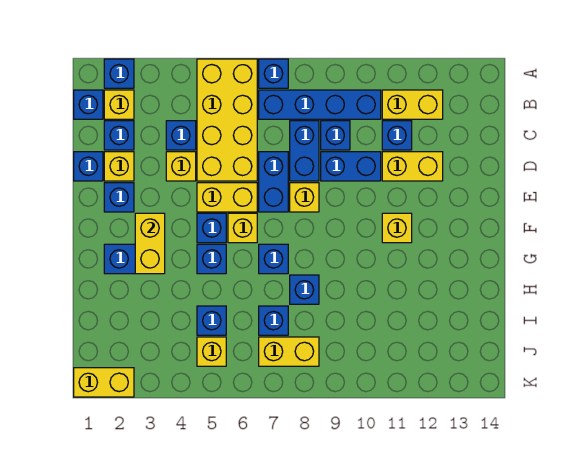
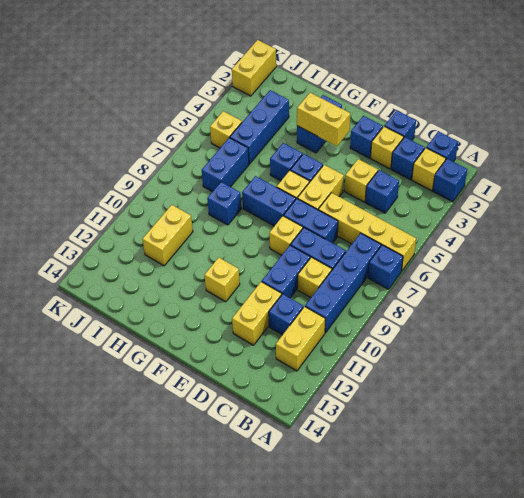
yellow 2x4 brick [197,59,257,181] -> yellow 1x4 brick [318,193,416,271]
blue 1x1 brick [321,121,350,150] -> yellow 1x1 brick [298,257,332,298]
blue 1x1 brick [259,244,288,274] -> blue 1x2 brick [242,176,296,226]
blue 1x1 brick [197,306,226,335] -> blue 1x3 brick [230,90,289,164]
blue 1x1 brick [259,306,288,335] -> blue 1x2 brick [202,138,249,192]
yellow 1x2 brick [259,337,319,366] -> yellow 1x2 brick moved to [143,205,193,266]

